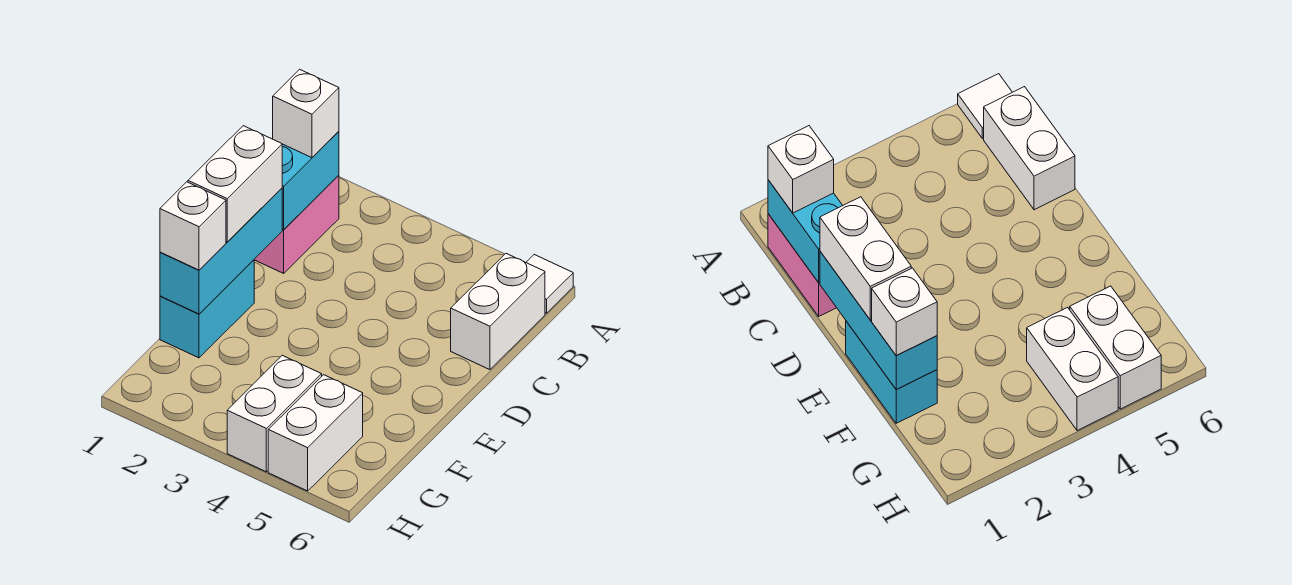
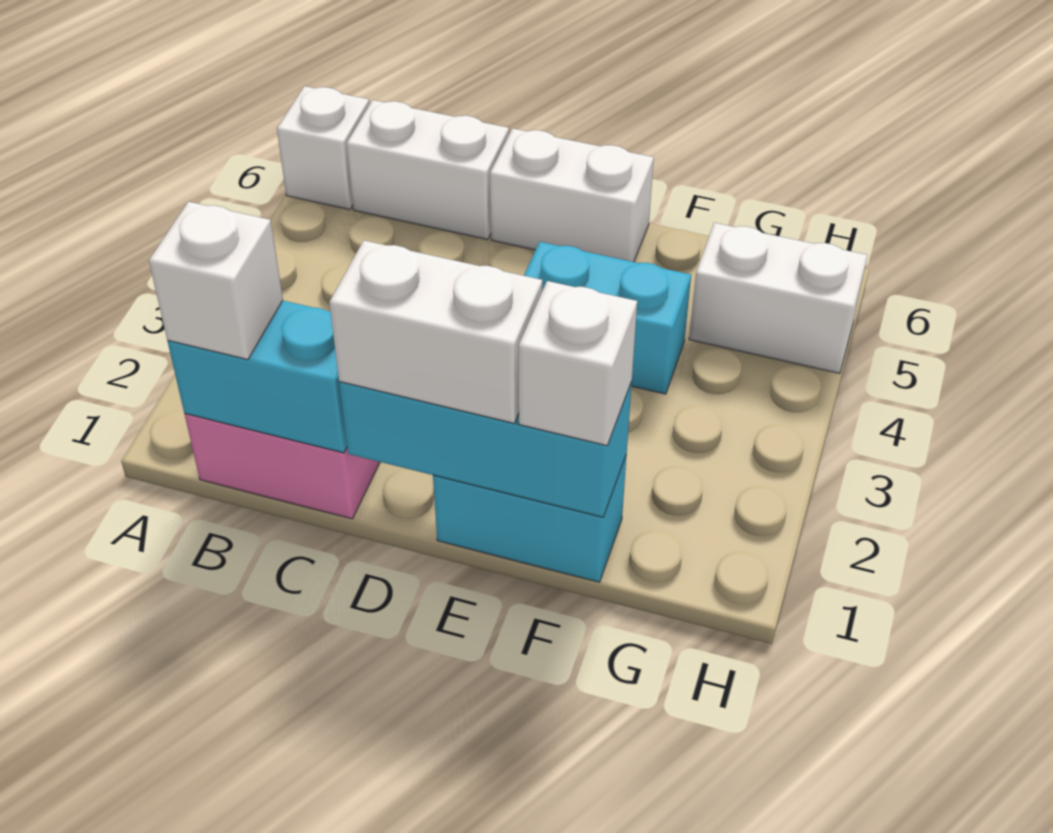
white 1x1 tile [526,255,573,313] -> white 1x1 brick [277,86,369,210]
none -> cyan 1x2 brick [524,242,691,394]
white 1x2 brick [227,355,322,472] -> white 1x2 brick moved to [490,128,654,262]

